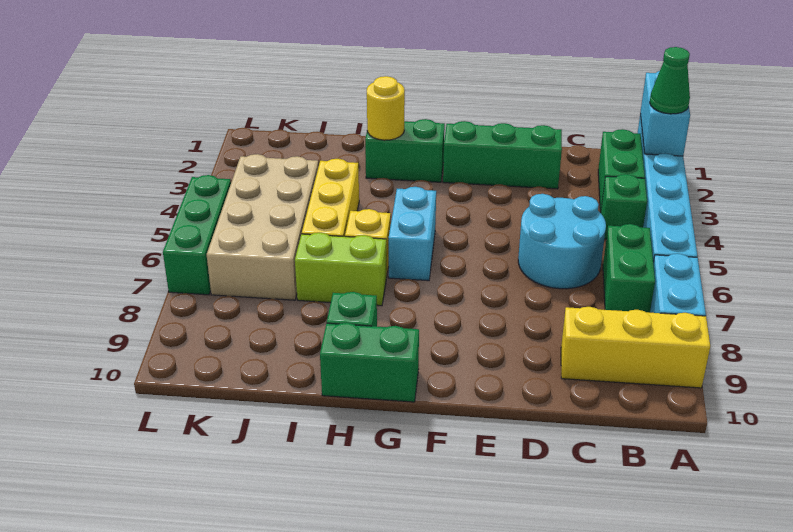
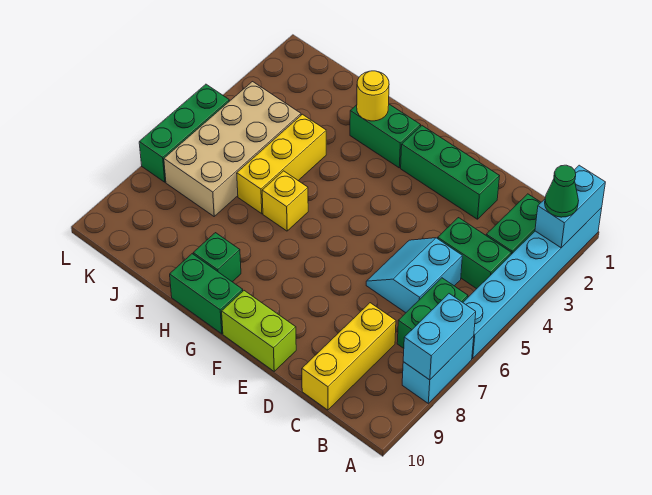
yellow 1x3 brick [561,307,710,388] -> yellow 1x3 brick turned to [302,303,396,410]
green 1x1 brick [601,174,647,239] -> green 1x2 brick [438,218,511,289]
cyan 2x2 round brick [518,194,606,289] -> cyan 2x2 slope [366,238,462,313]
cyan 1x2 brick [389,187,436,281] -> cyan 1x2 brick moved to [403,294,476,380]
lime 1x2 brick [295,233,386,306] -> lime 1x2 brick moved to [222,291,296,371]

